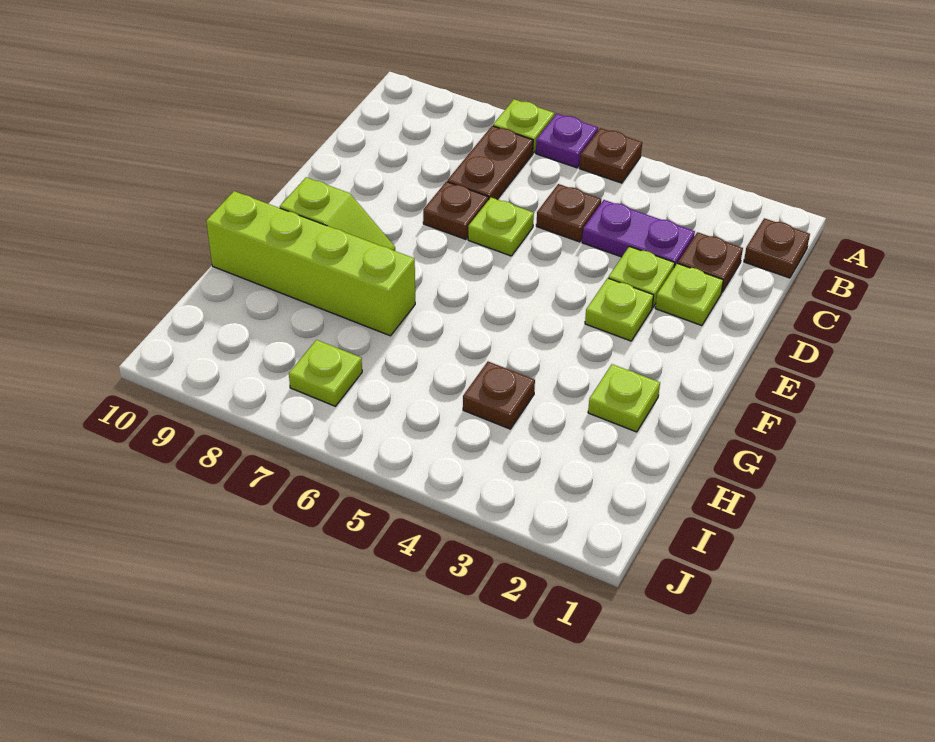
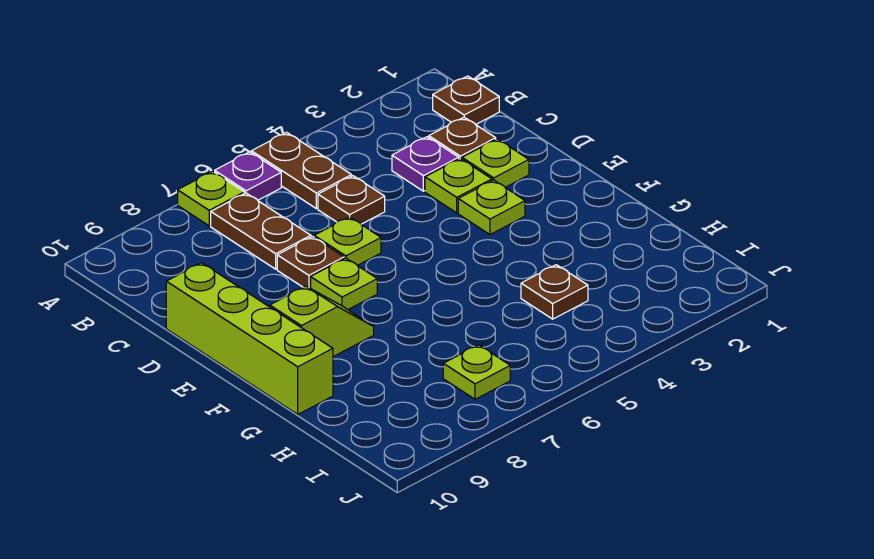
brown 1x1 plate [580,128,642,183] -> brown 1x2 plate [251,132,352,208]
purple 1x2 plate [582,200,695,267] -> purple 1x1 plate [392,137,459,191]
lime 1x1 plate [588,364,660,432] -> lime 1x1 plate moved to [311,258,377,310]
lime 1x4 brick [206,191,415,336] -> lime 1x4 brick turned to [166,263,333,414]

